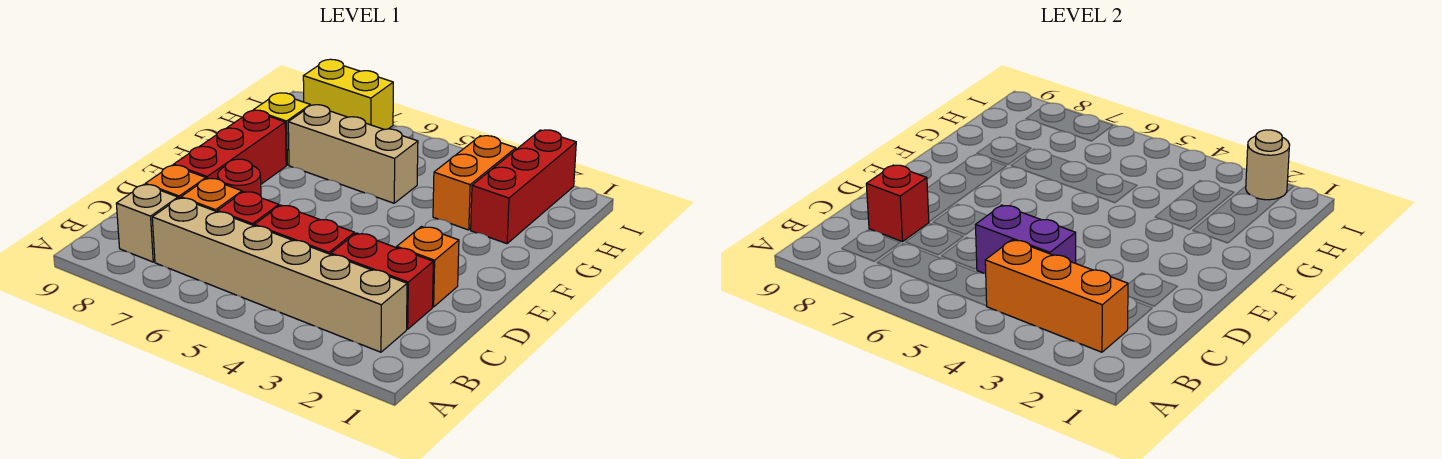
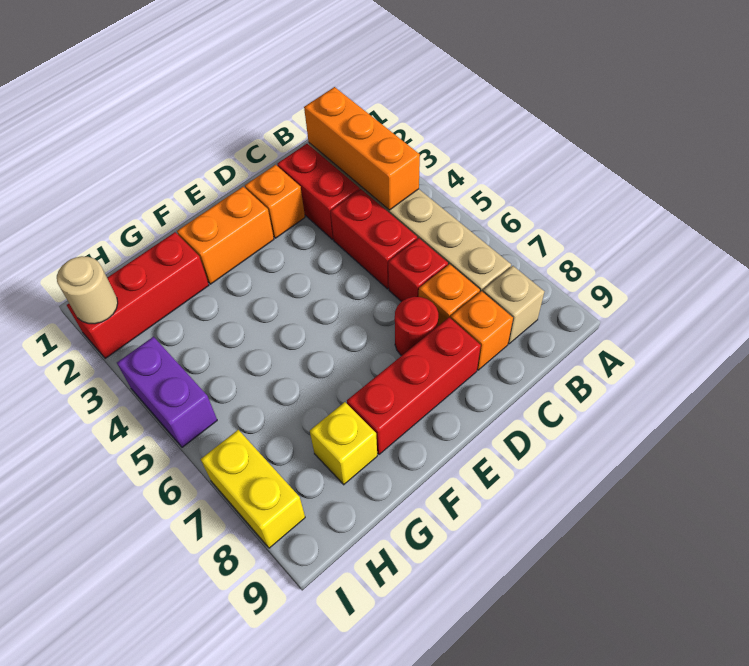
purple 1x2 brick [976,205,1076,274] -> purple 1x2 brick moved to [117,337,217,447]
red 1x1 brick [866,165,929,242] -> none
orange 1x2 brick [433,136,516,230] -> orange 1x2 brick moved to [177,187,274,284]
tan 1x3 brick [288,105,418,203] -> none

